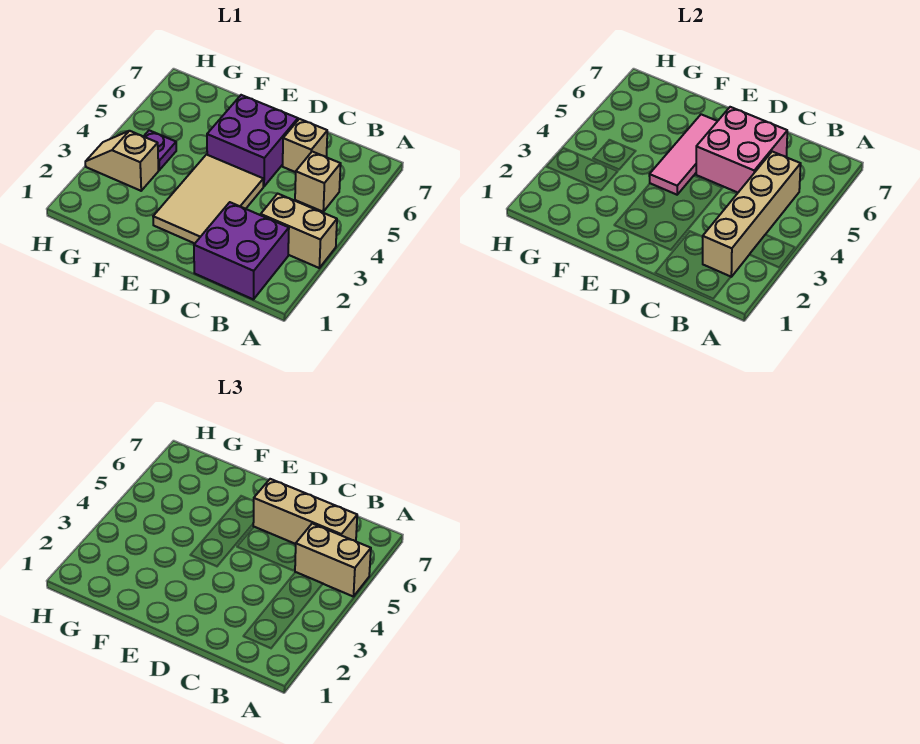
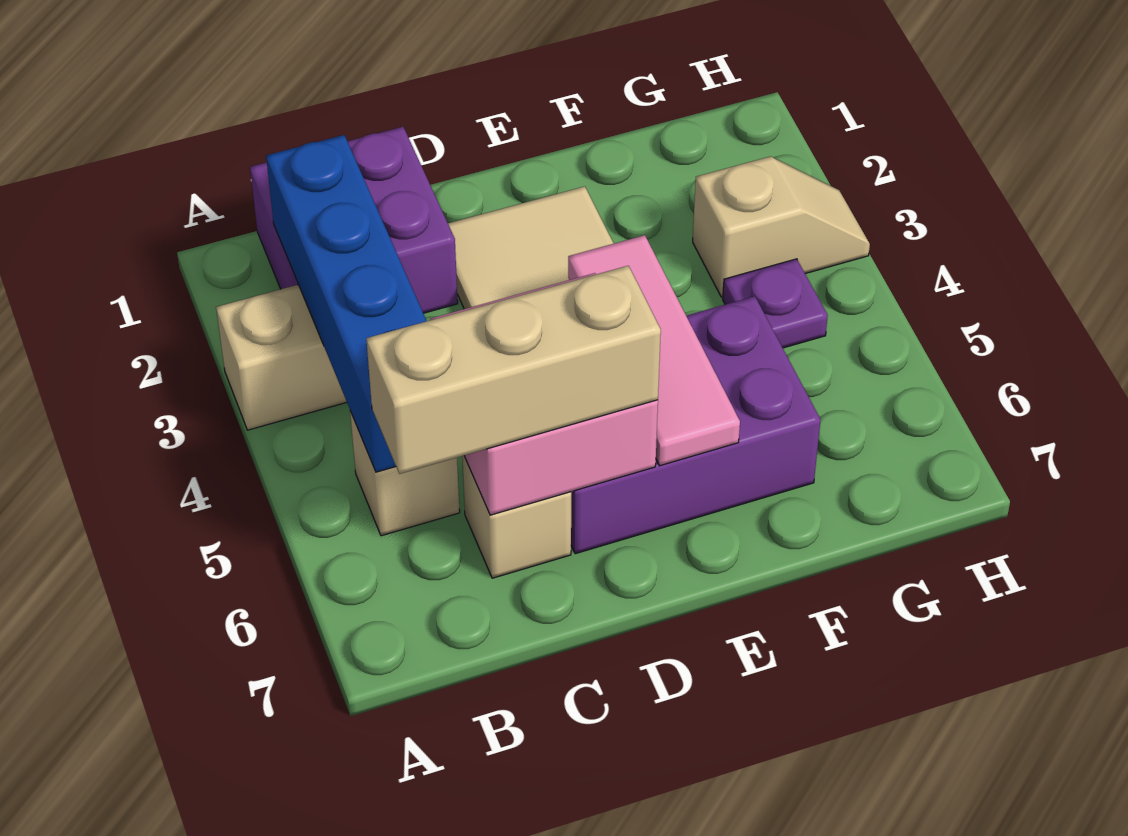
tan 1x2 brick [295,524,371,597] -> none
tan 1x4 brick [703,152,801,277] -> blue 1x4 brick [266,135,426,472]
purple 2x2 brick [207,95,298,187] -> purple 2x3 brick [571,296,820,554]

